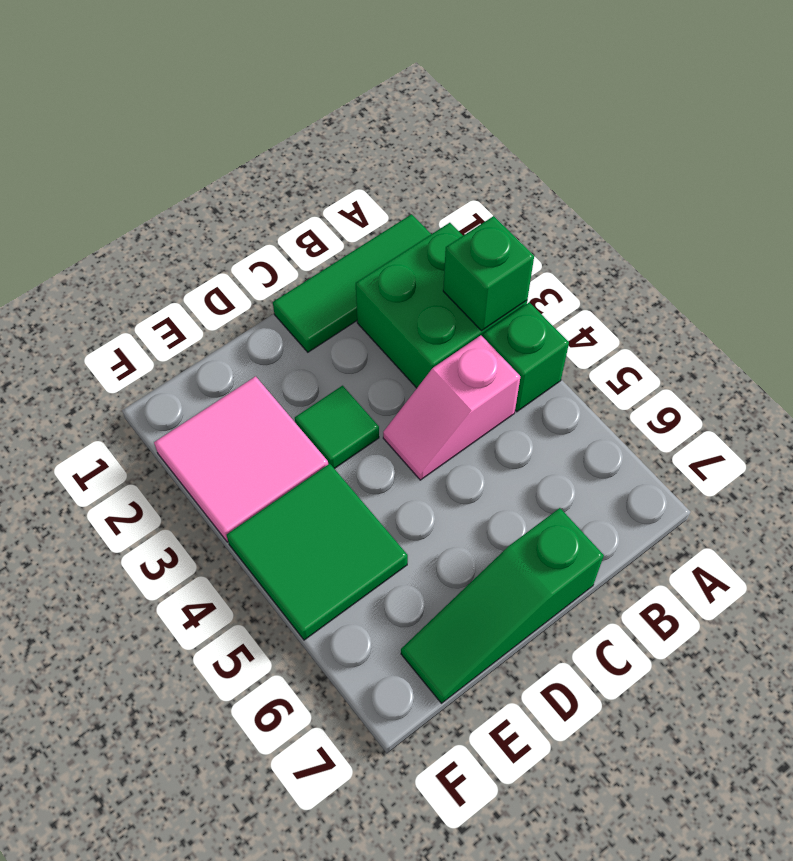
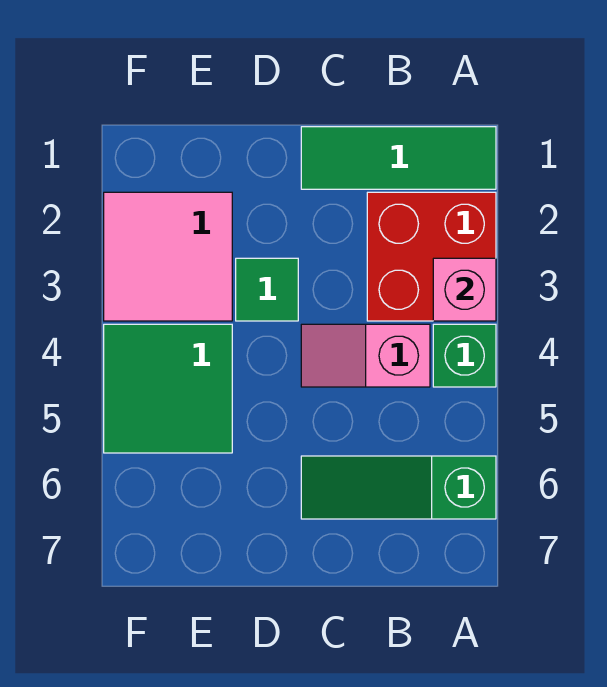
green 2x2 brick [356,223,527,388] -> red 2x2 brick [367,192,496,321]
green 1x1 brick [443,216,534,331] -> pink 1x1 brick [433,258,496,321]
green 1x3 slope [401,508,604,703] -> green 1x3 slope moved to [301,456,496,519]

